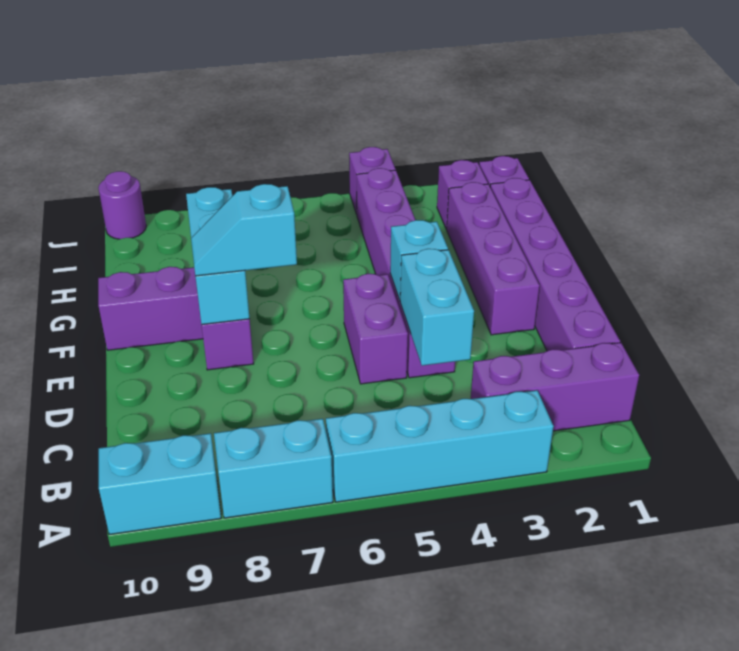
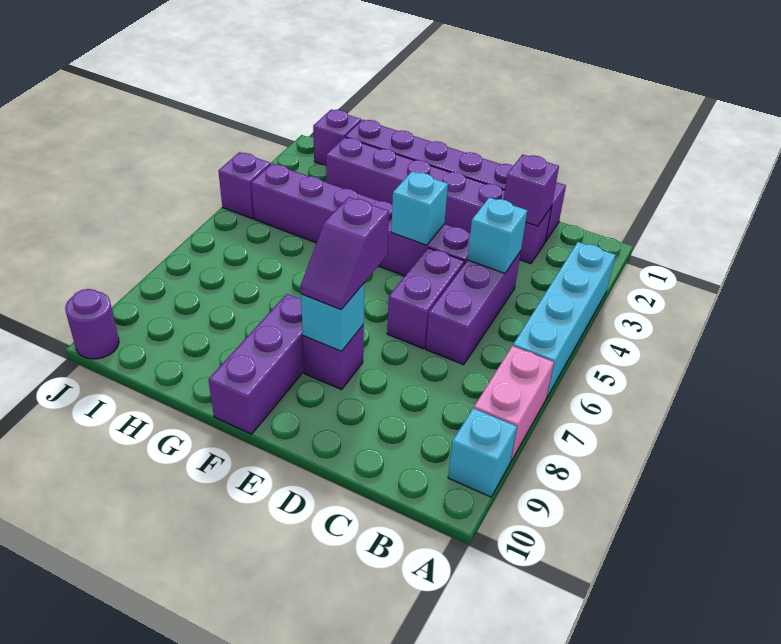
cyan 1x2 brick [214,419,333,518] -> pink 1x2 brick [474,346,554,461]
cyan 1x2 brick [99,433,221,534] -> cyan 1x1 brick [448,408,517,497]
purple 1x3 brick [471,343,639,431] -> purple 1x3 brick moved to [426,251,521,365]
cyan 1x2 brick [400,249,474,366] -> cyan 1x1 brick [467,197,527,273]
purple 1x2 brick [343,274,408,384] -> purple 1x2 brick turned to [387,248,464,349]
purple 1x4 brick [447,182,540,335] -> purple 1x6 brick [326,137,552,264]
cyan 1x2 slope [191,184,297,276] -> purple 1x2 slope [300,197,389,310]
cyan 1x3 brick [186,187,250,325] -> cyan 1x1 brick [301,283,364,351]
purple 1x1 brick [437,160,488,229] -> purple 1x1 brick moved to [504,154,559,226]

